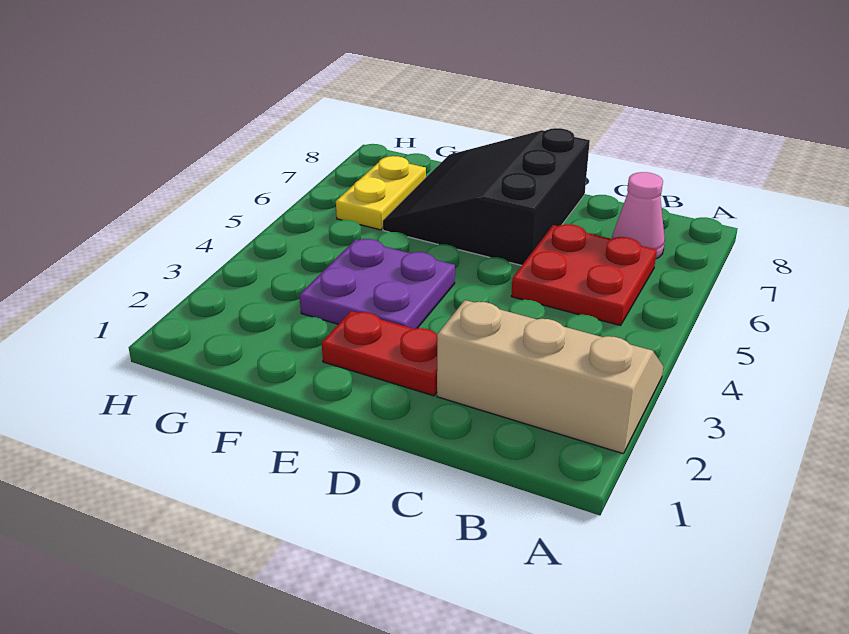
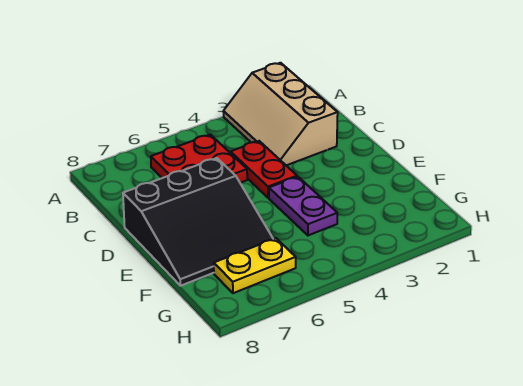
pink 1x1 cone [612,172,665,259] -> none
red 1x2 plate [322,311,437,396] -> red 1x2 plate moved to [231,141,297,198]
purple 2x2 plate [300,239,455,329] -> purple 1x2 plate [269,177,337,235]

